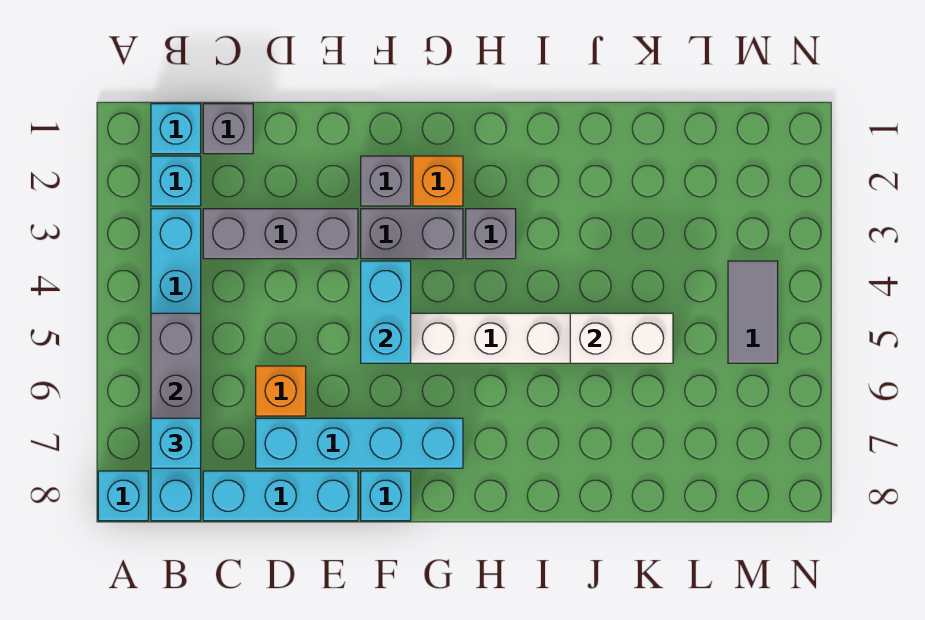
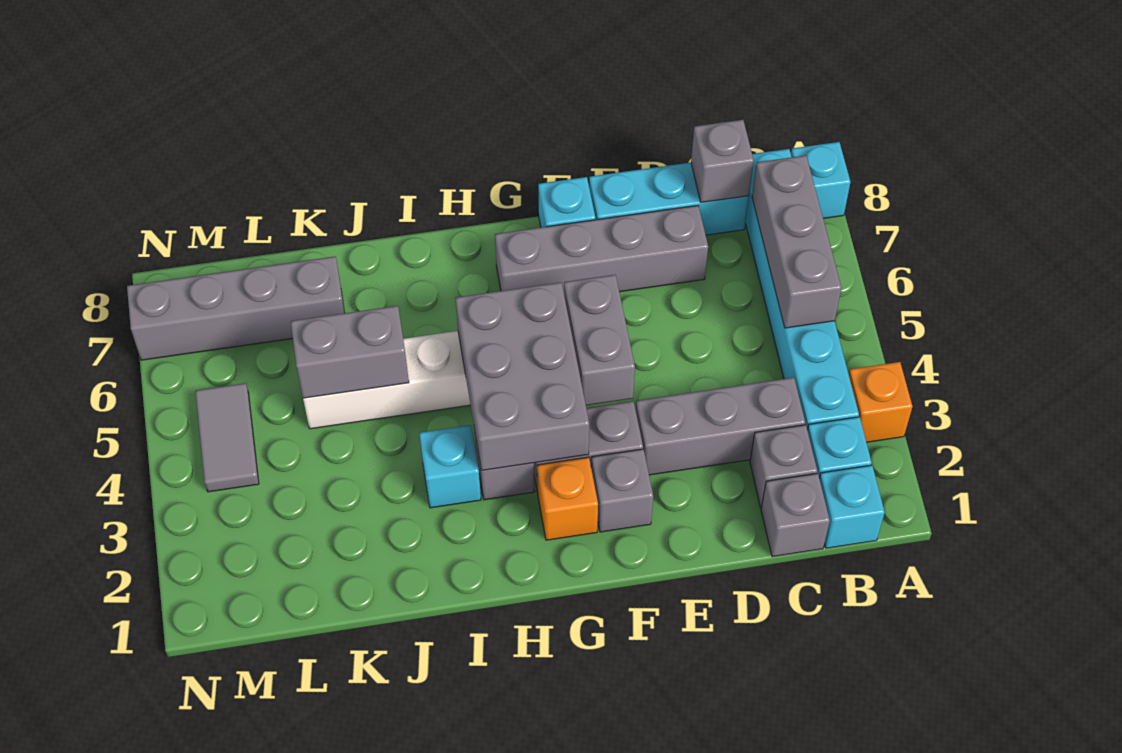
cyan 1x1 brick [151,418,201,468] -> cyan 1x1 brick moved to [419,425,481,508]
none -> grey 1x1 brick [750,425,817,508]
none -> grey 1x1 brick [691,120,754,202]
orange 1x1 brick [256,366,306,416] -> orange 1x1 brick moved to [849,362,912,442]
cyan 1x4 brick [256,418,463,468] -> grey 1x4 brick [495,205,708,292]
cyan 1x2 brick [361,261,411,363] -> grey 1x2 brick [564,275,635,405]
none -> grey 2x3 brick [456,282,589,470]
white 1x2 brick [570,313,673,363] -> grey 1x2 brick [291,306,409,398]
none -> grey 1x4 brick [127,256,345,360]

